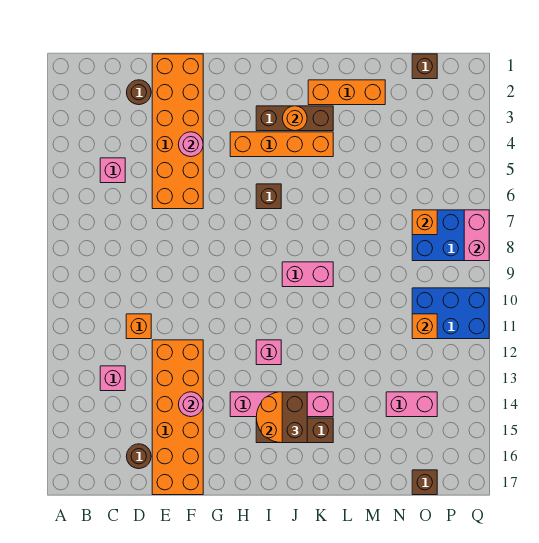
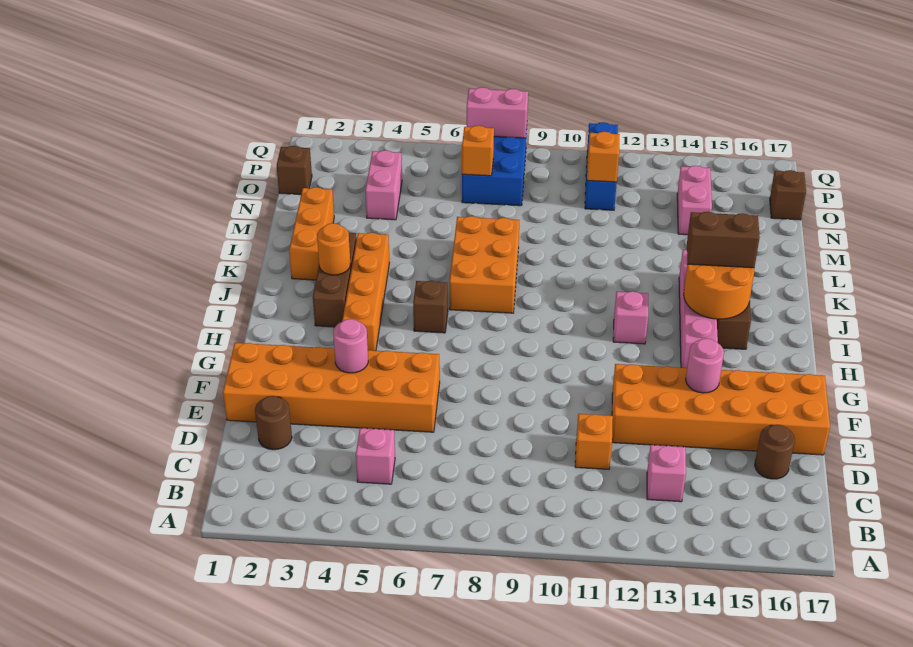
none -> orange 2x3 brick [450,216,519,313]
pink 1x2 brick [282,262,333,287] -> pink 1x2 brick moved to [365,150,402,220]
blue 2x3 brick [412,288,489,339] -> blue 1x3 brick [585,122,618,210]

